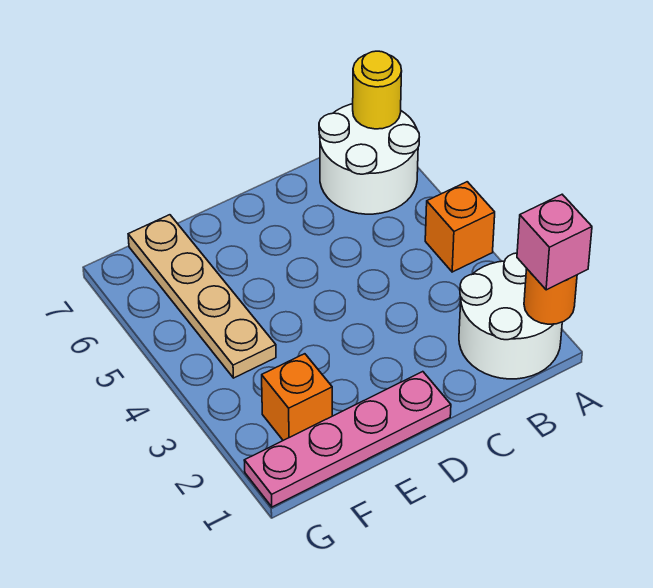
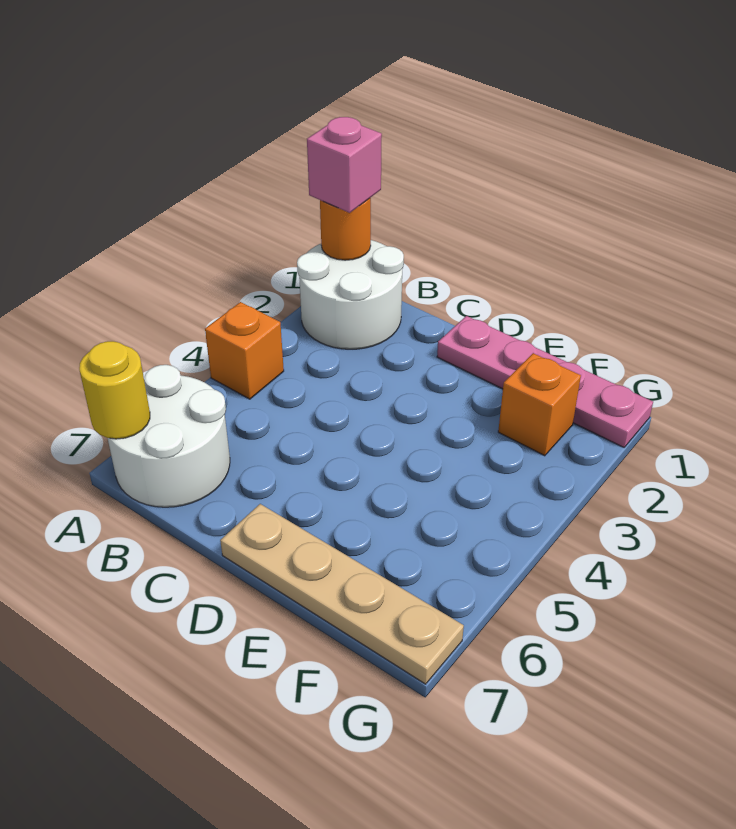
tan 1x4 plate [128,215,276,378] -> tan 1x4 plate turned to [220,504,464,684]

